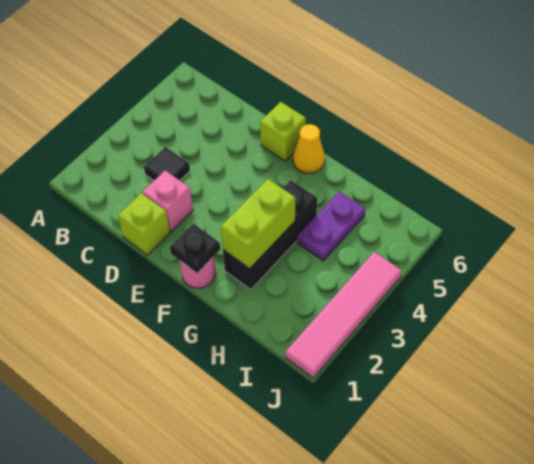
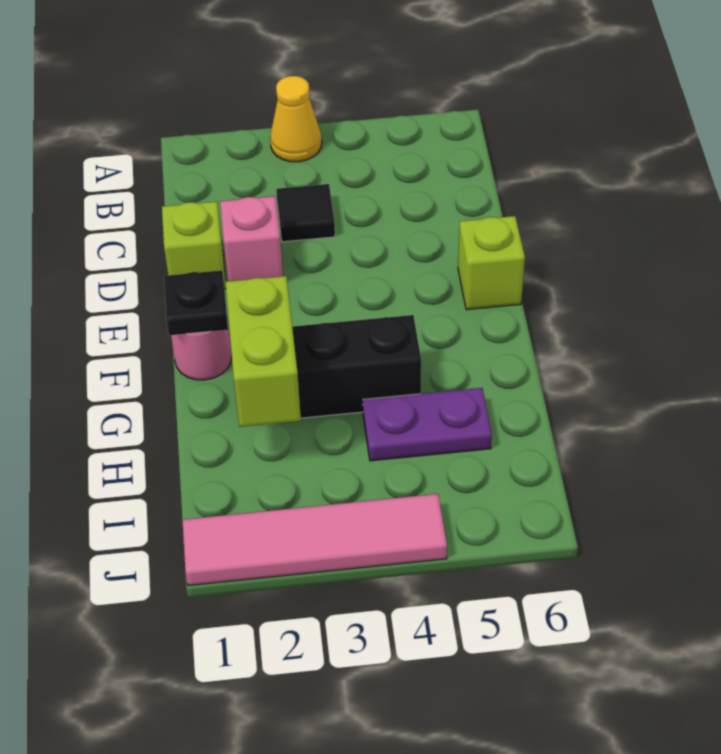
yellow 1x1 cone [293,124,325,173] -> yellow 1x1 cone moved to [270,76,322,162]
lime 1x2 brick [221,179,295,269] -> lime 1x2 brick turned to [226,276,301,427]

